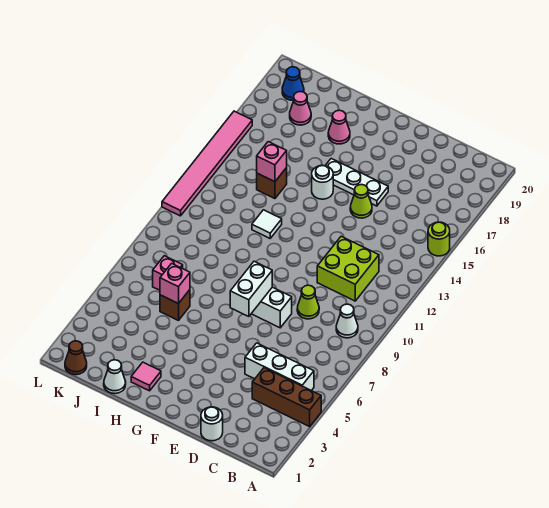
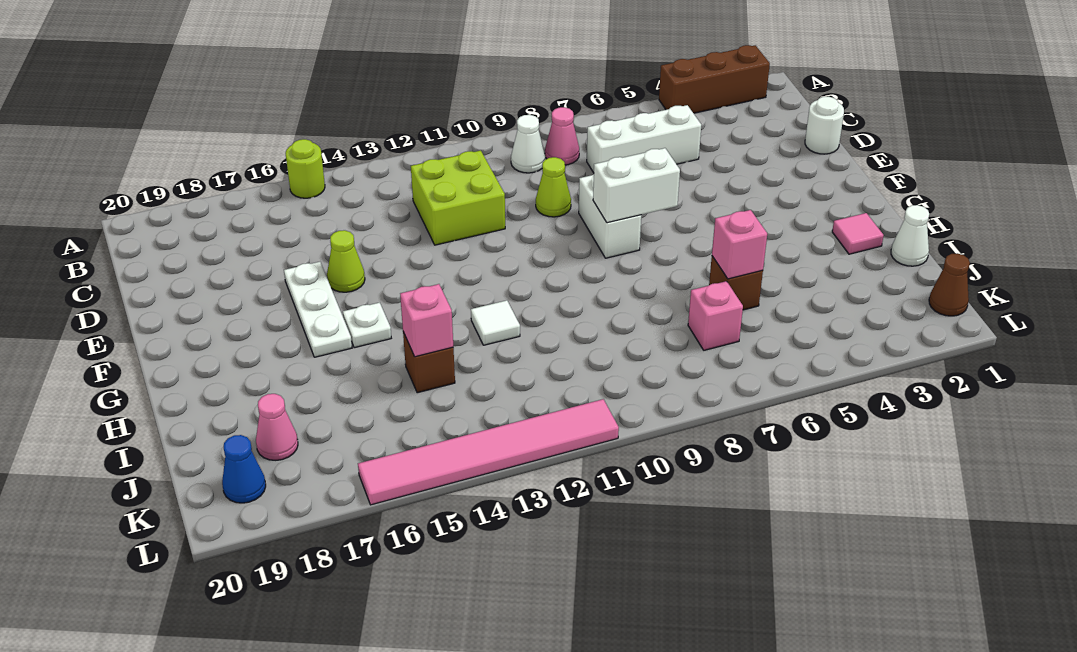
brown 1x3 brick [252,368,321,427] -> brown 1x3 brick turned to [659,45,770,113]
white 1x3 brick [245,343,314,391] -> white 1x3 brick turned to [587,105,701,173]
white 1x1 round brick [312,165,333,199] -> white 1x1 plate [343,302,391,348]
pink 1x1 cone [328,110,350,144] -> pink 1x1 cone moved to [545,107,579,165]

